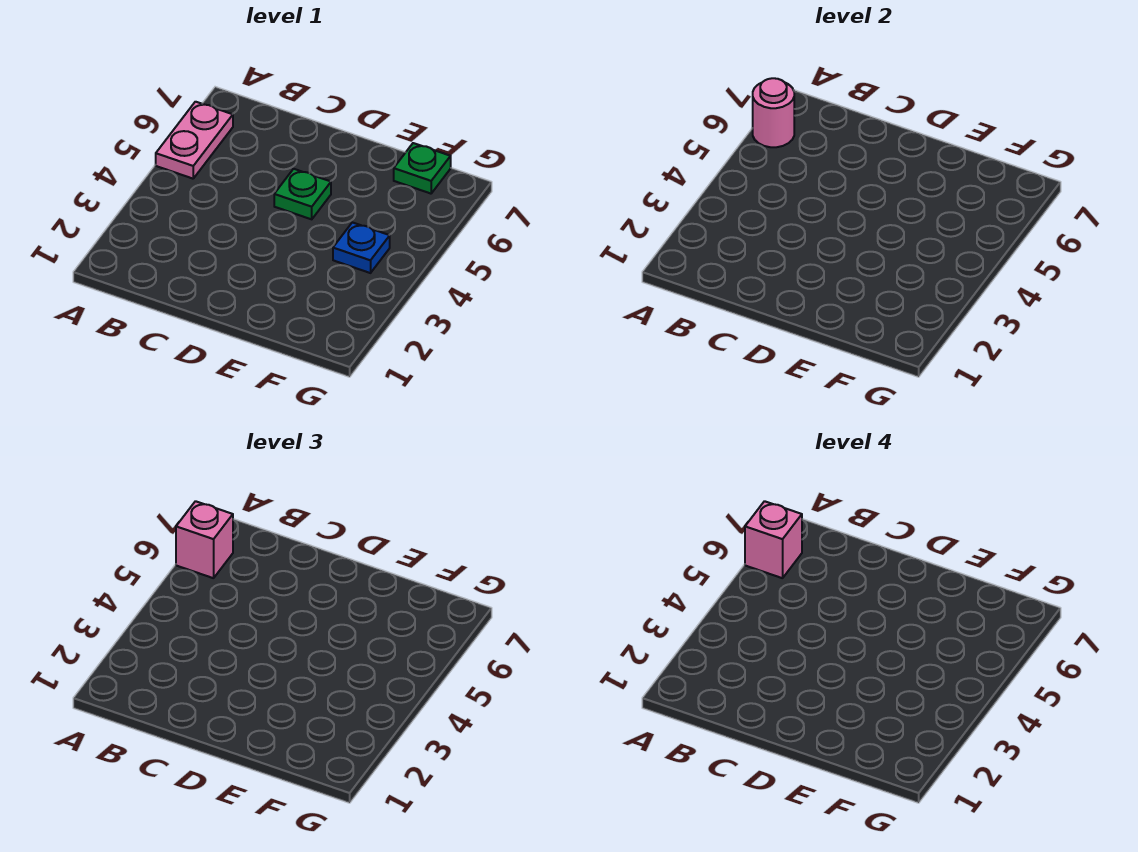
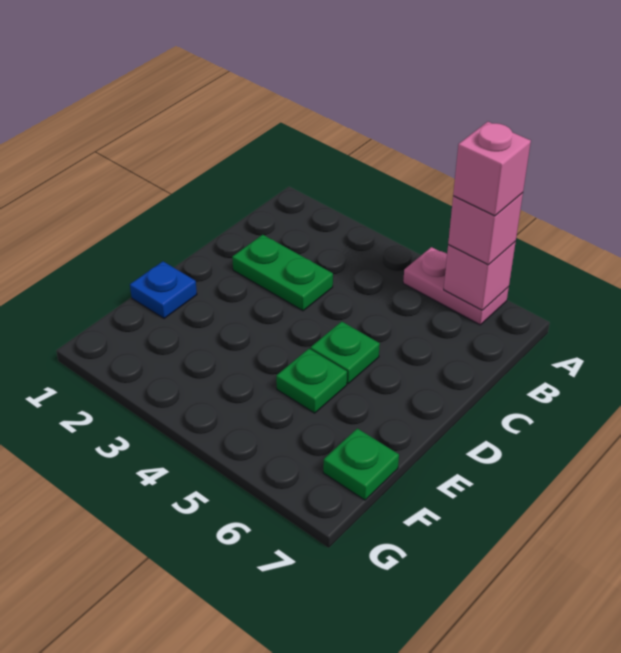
pink 1x1 round brick [753,78,794,147] -> pink 1x1 brick [444,241,516,310]
none -> green 1x2 plate [232,235,333,311]
none -> green 1x1 plate [276,349,347,413]
blue 1x1 plate [333,222,390,273] -> blue 1x1 plate moved to [130,261,197,319]

